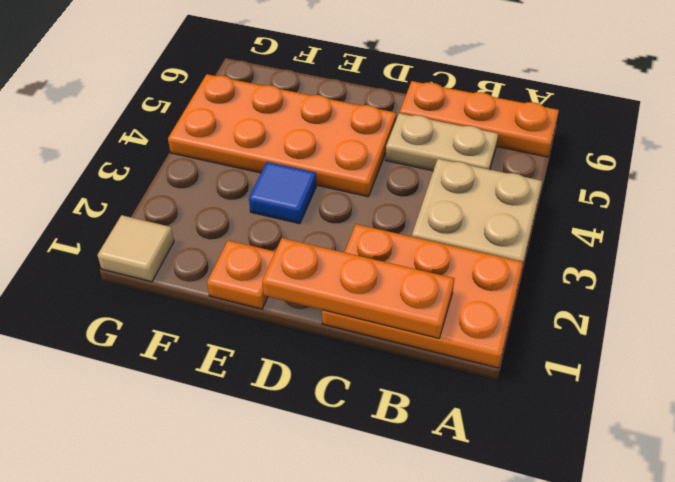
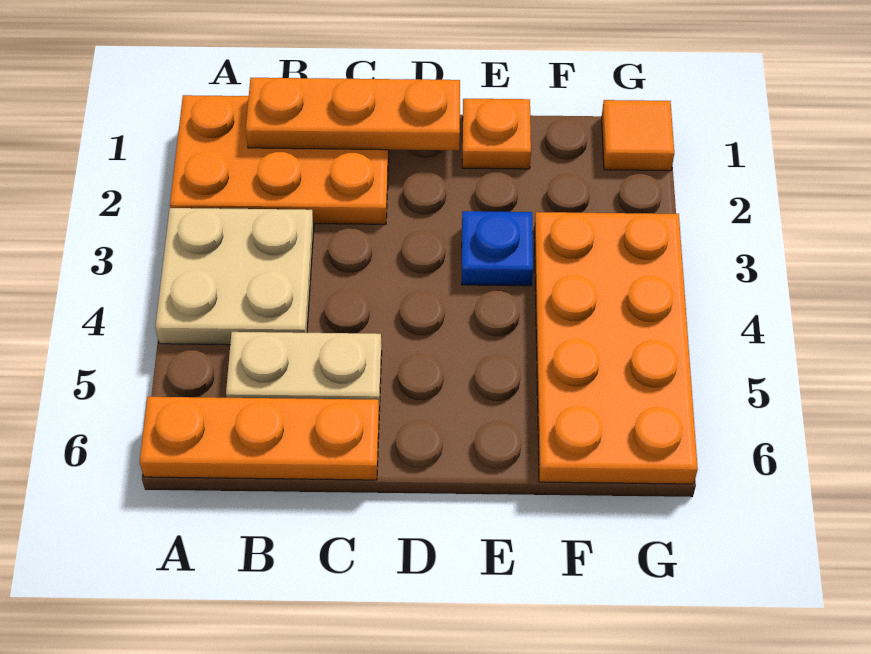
orange 2x4 plate [168,74,396,197] -> orange 2x4 plate turned to [534,212,698,484]
blue 1x1 tile [249,162,316,224] -> blue 1x1 plate [462,211,533,286]
tan 1x1 tile [97,215,174,282] -> orange 1x1 tile [602,100,674,171]

